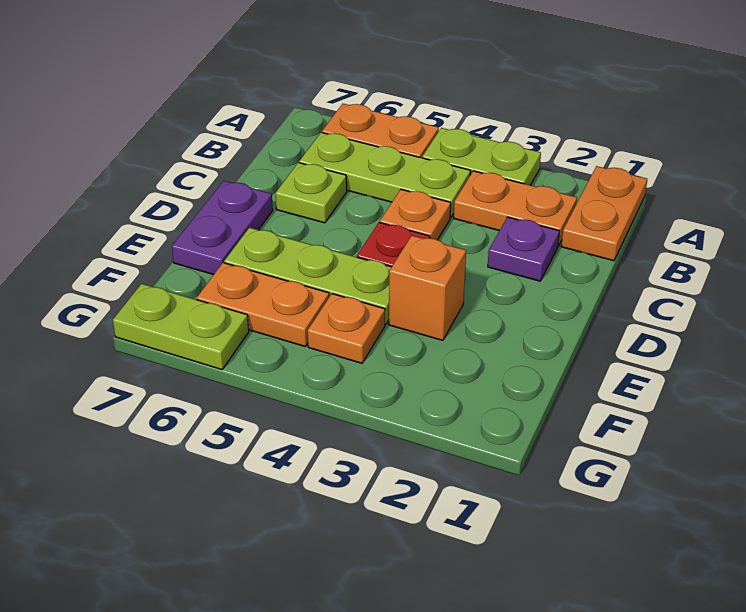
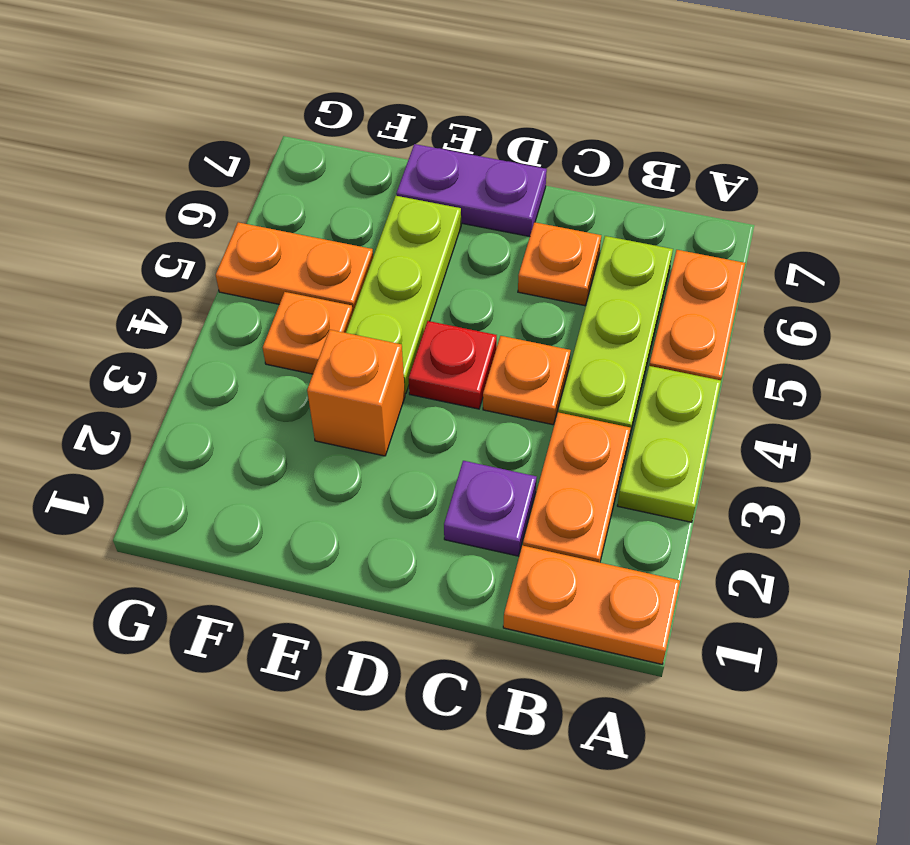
lime 1x1 plate [276,163,347,223] -> orange 1x1 plate [518,222,601,306]
orange 1x2 plate [197,263,329,346] -> orange 1x2 plate turned to [216,222,373,312]
lime 1x2 plate [113,284,249,370] -> none

